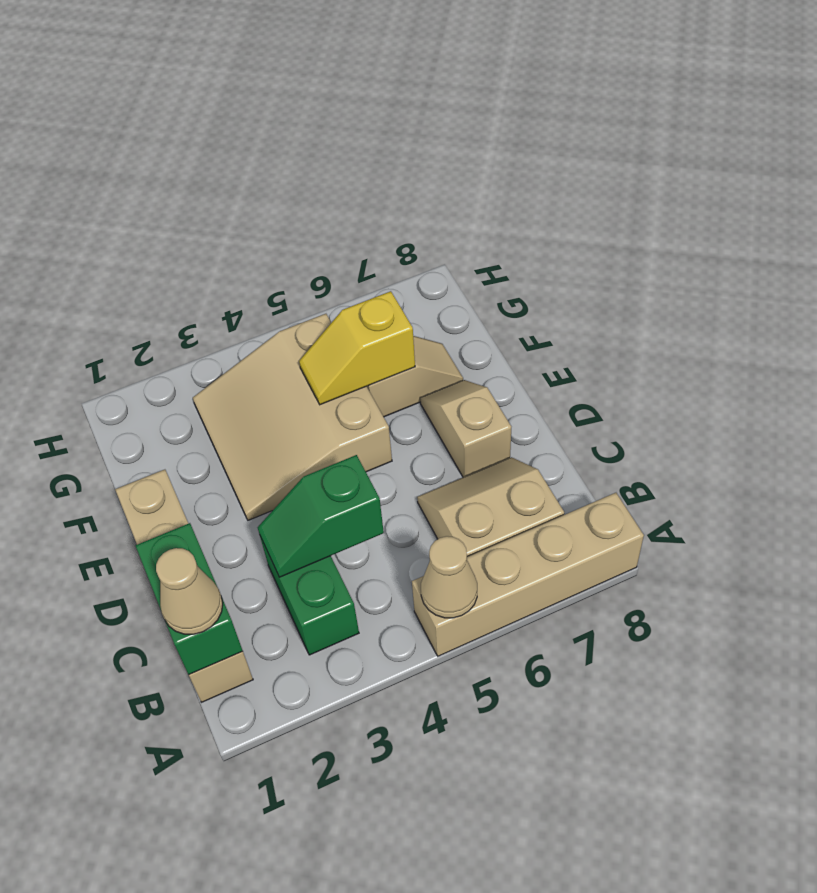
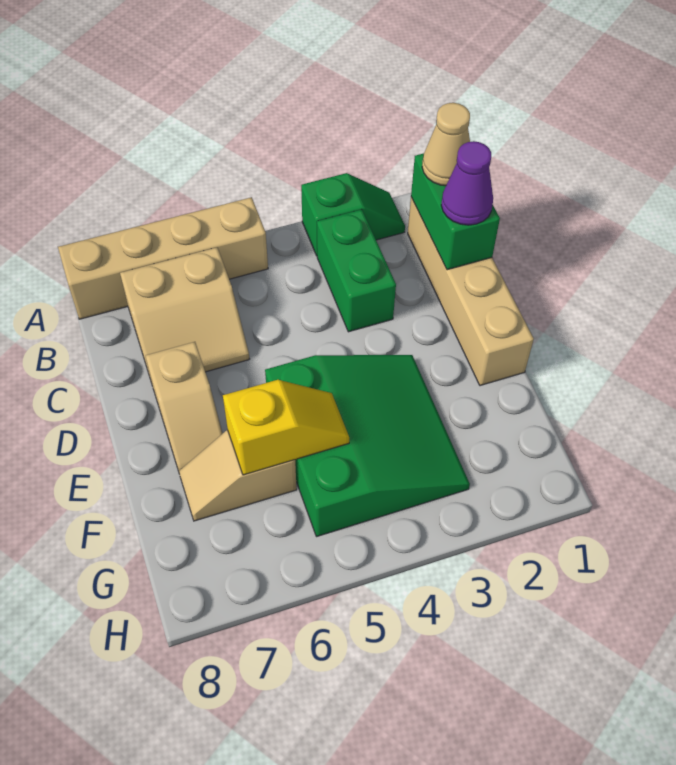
tan 1x1 cone [421,536,477,618] -> none
none -> purple 1x1 cone [441,141,493,225]
green 1x2 slope [258,455,384,577] -> green 1x2 slope moved to [301,173,405,256]
tan 3x3 slope [193,314,392,520] -> green 3x3 slope [265,355,470,537]

